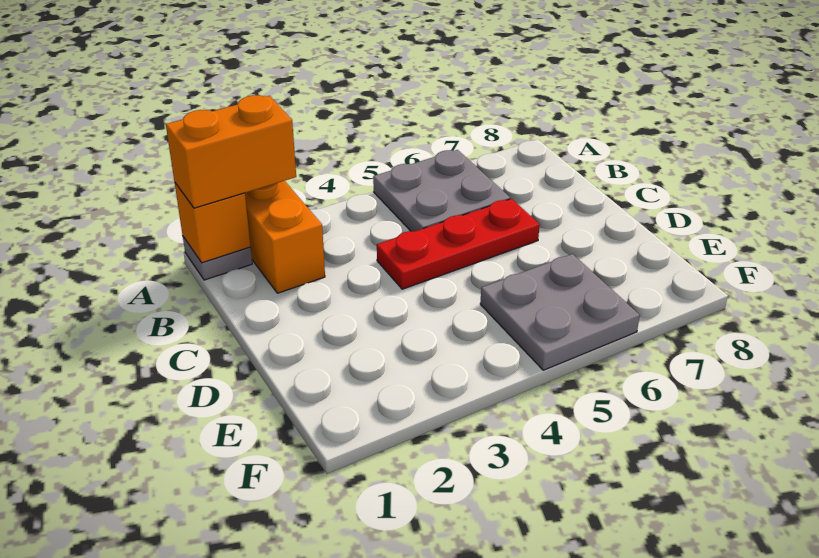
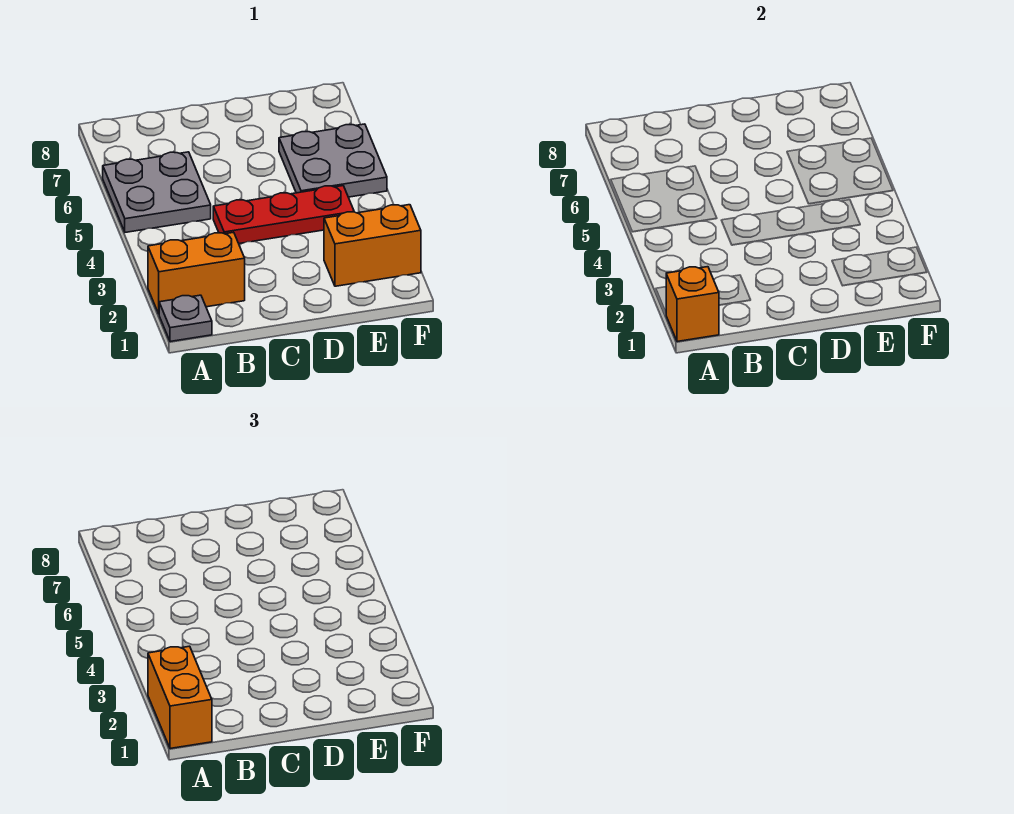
red 1x3 plate [377,199,540,289] -> red 1x3 plate turned to [213,186,354,243]
none -> orange 1x2 brick [324,205,421,286]

